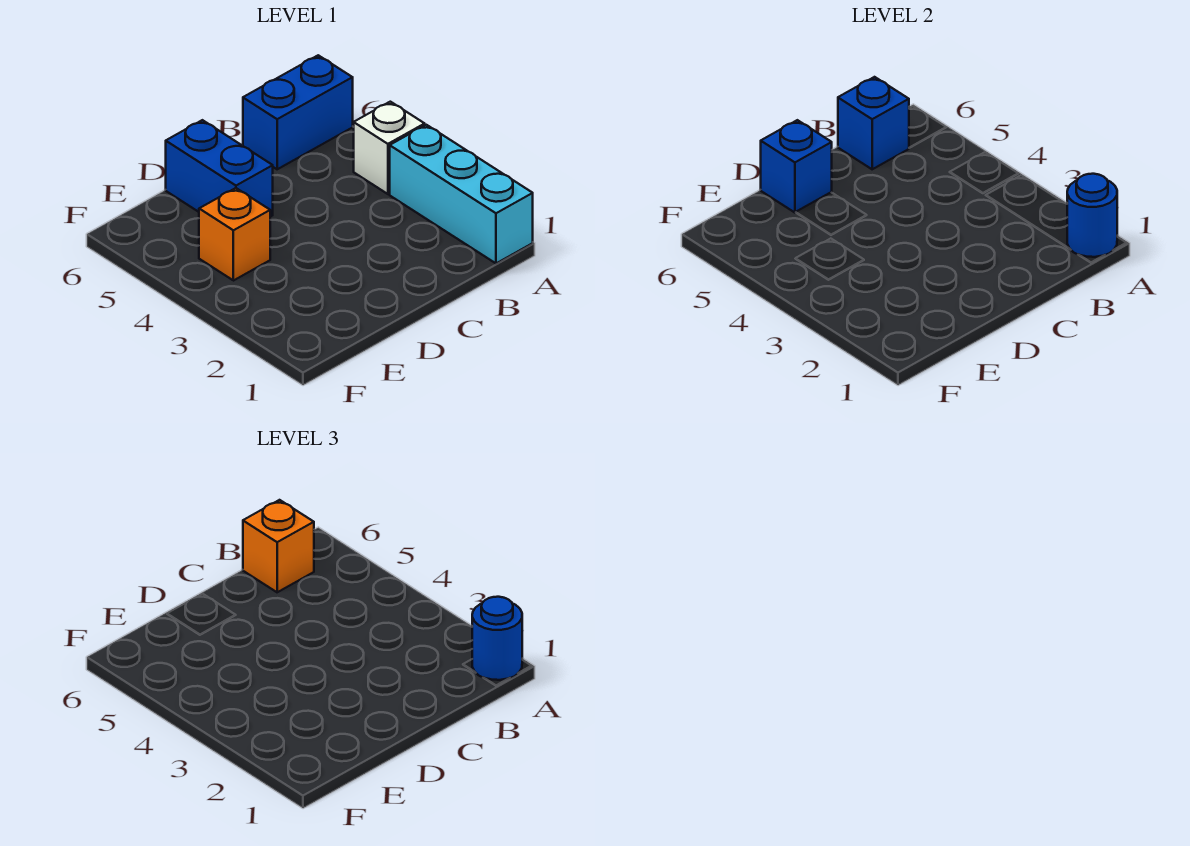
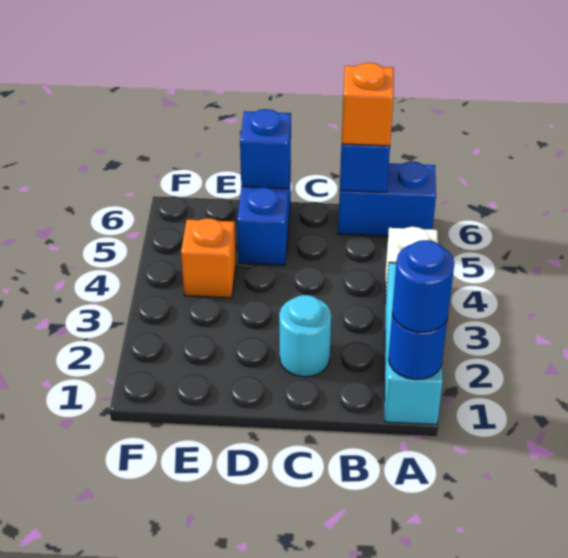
none -> cyan 1x1 round brick [279,295,331,377]

